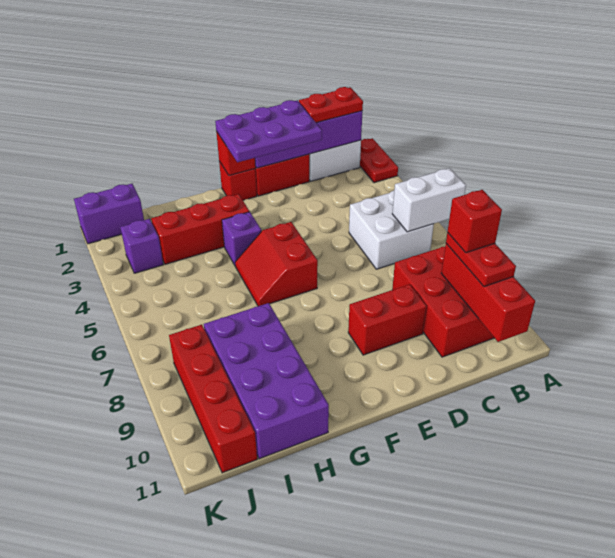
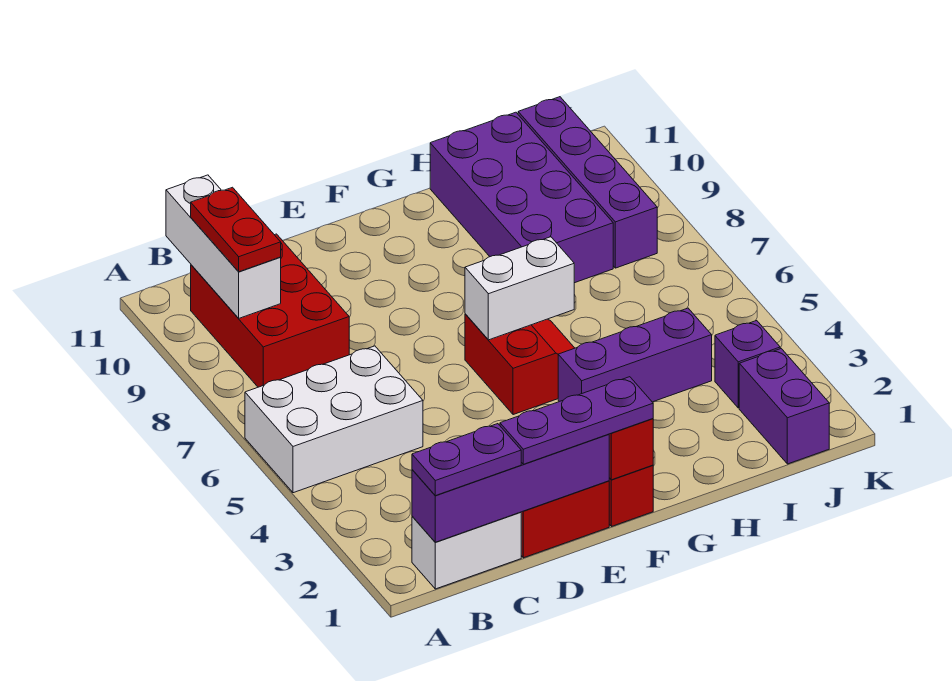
red 1x2 plate [360,138,398,183] -> none
white 1x2 brick [392,168,466,232] -> white 1x2 brick moved to [465,237,574,340]
red 1x2 plate [299,87,363,123] -> purple 1x2 plate [412,424,521,496]
white 2x2 brick [349,191,434,269] -> white 2x3 brick [245,346,423,493]
red 1x3 brick [441,244,535,342] -> white 1x3 brick [166,175,281,318]
red 1x1 brick [448,190,502,253] -> none
purple 2x3 plate [215,100,322,162] -> purple 1x3 plate [500,377,653,464]
red 1x2 brick [348,284,427,355] -> none
red 1x3 brick [151,194,249,264] -> none
purple 1x1 brick [222,212,261,265] -> purple 1x3 brick [558,308,712,402]
purple 1x2 brick [74,184,144,244] -> purple 1x2 brick turned to [739,349,829,464]
red 1x4 brick [169,325,257,473] -> purple 1x4 brick [518,97,657,268]

